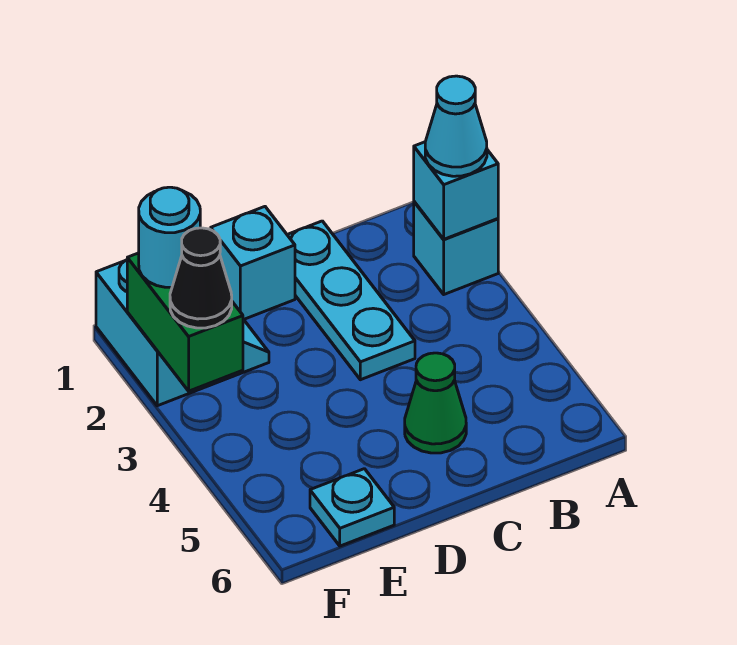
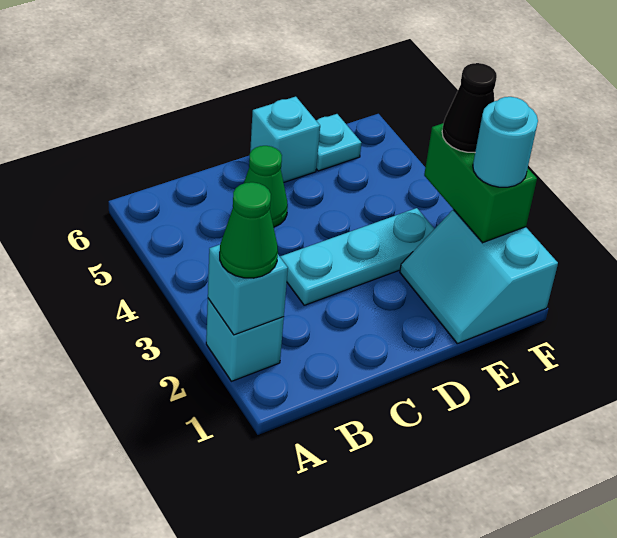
cyan 1x1 cone [425,76,487,176] -> green 1x1 cone [220,182,278,278]
cyan 1x3 plate [287,221,415,380] -> cyan 1x3 plate turned to [280,208,434,305]
cyan 1x1 brick [211,207,295,319] -> cyan 1x1 brick moved to [250,97,320,183]

